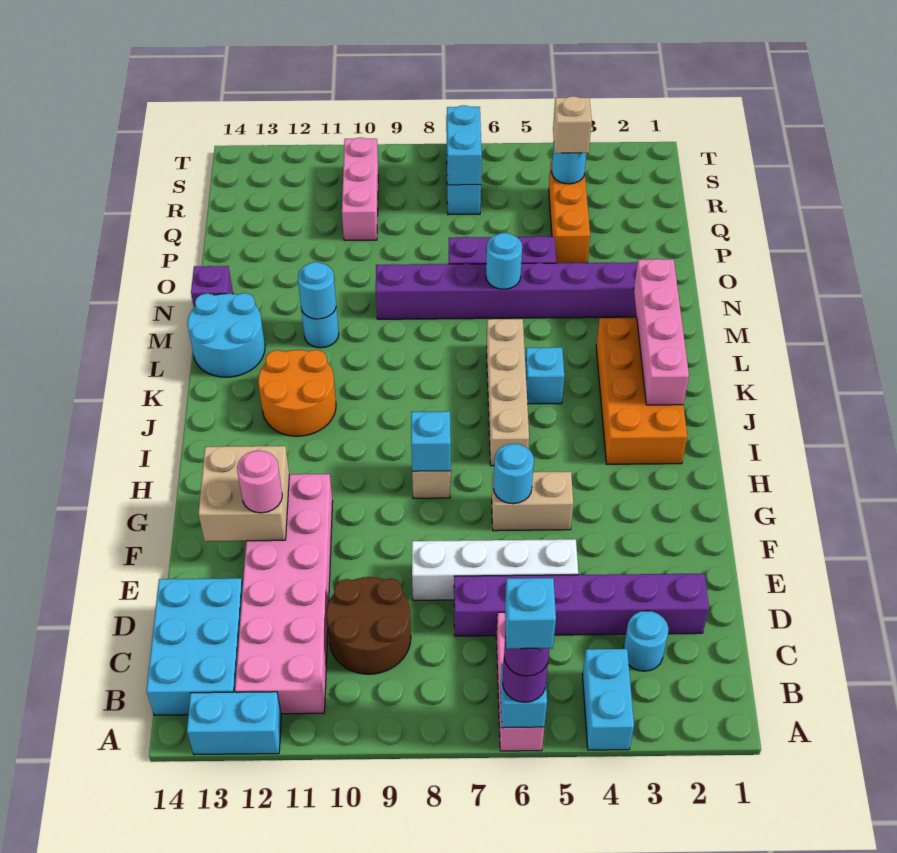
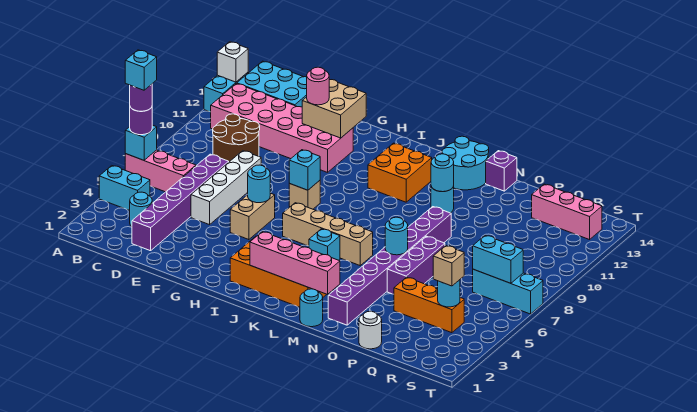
none -> white 1x1 brick [217,42,248,82]
orange 2x2 round brick [258,350,336,436] -> orange 2x2 brick [368,143,432,202]
none -> cyan 1x1 round brick [300,289,323,327]
none -> white 1x1 round brick [359,311,382,349]
pink 1x3 brick [342,138,378,240] -> pink 1x3 brick moved to [532,184,602,240]

